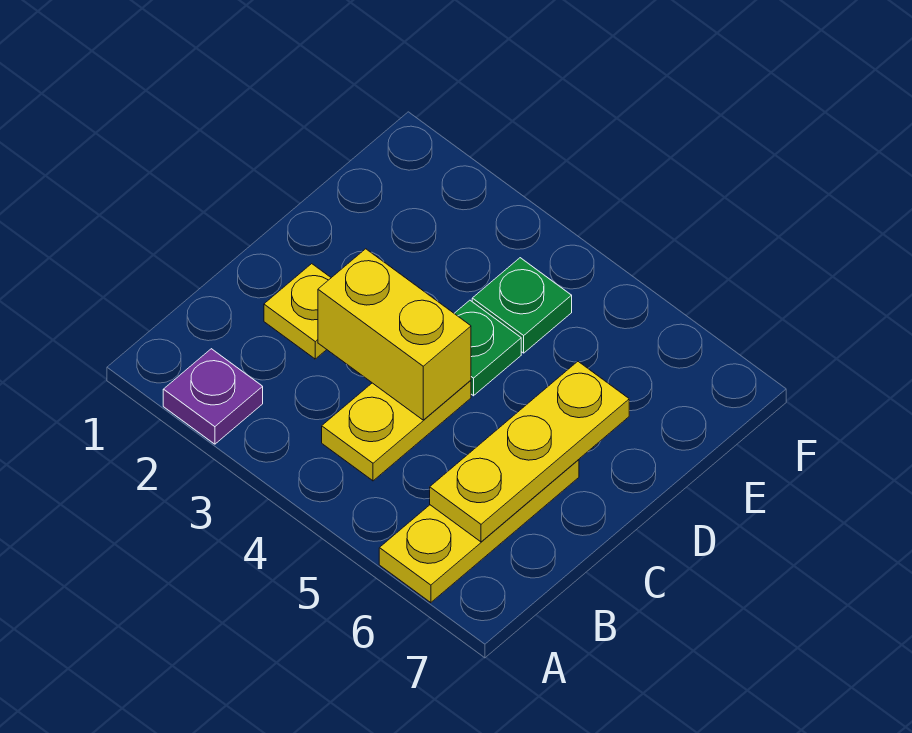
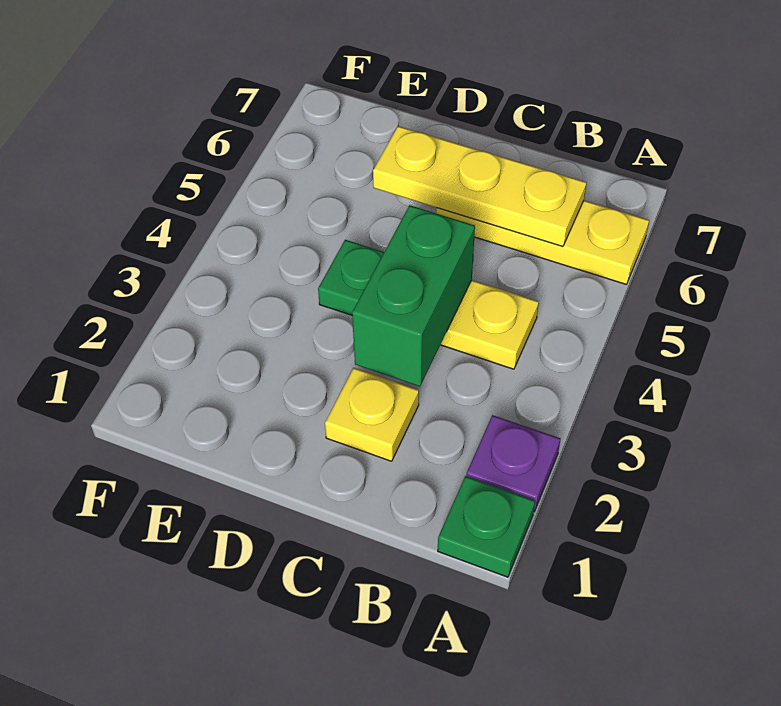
yellow 1x2 brick [318,249,471,420] -> green 1x2 brick [352,205,475,386]
green 1x1 plate [472,258,572,353] -> green 1x1 plate moved to [438,476,535,577]

